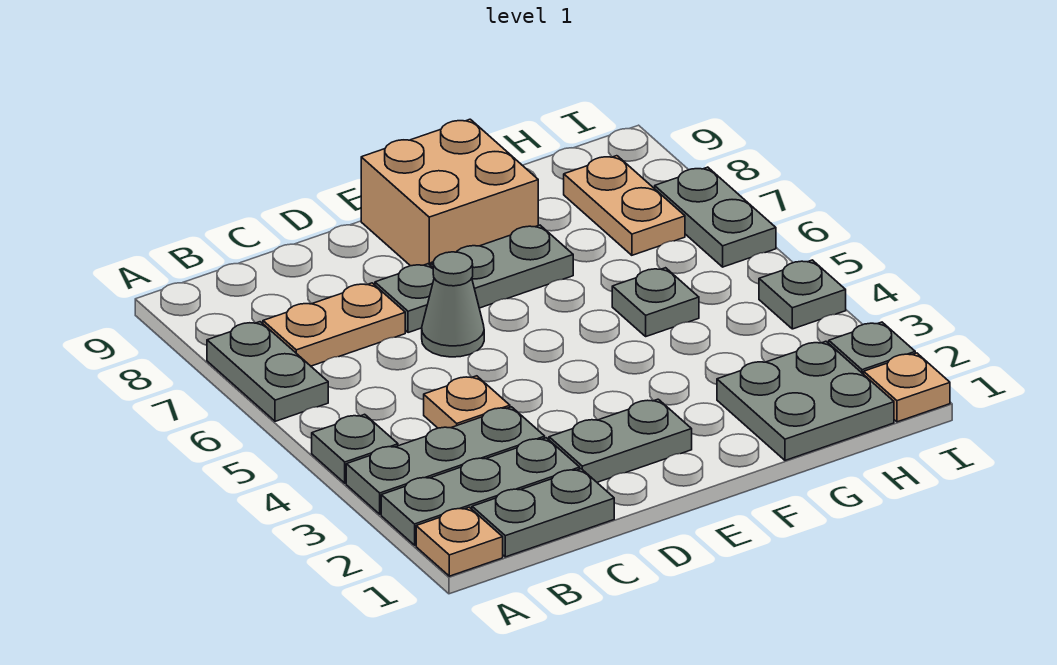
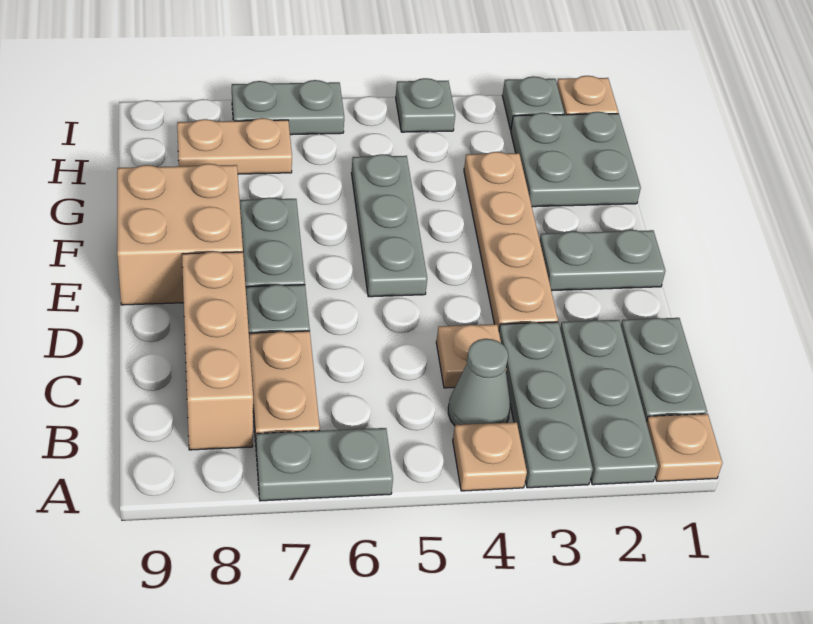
grey 1x1 plate [312,414,398,483] -> tan 1x1 plate [453,422,527,491]
none -> tan 1x3 brick [182,251,253,450]
grey 1x2 plate [549,399,692,482] -> grey 1x2 plate turned to [540,230,665,291]
none -> tan 1x4 plate [464,152,558,330]
grey 1x1 cone [422,252,484,357] -> grey 1x1 cone moved to [448,339,510,426]
grey 1x1 plate [612,268,699,336] -> grey 1x3 plate [351,154,427,297]

